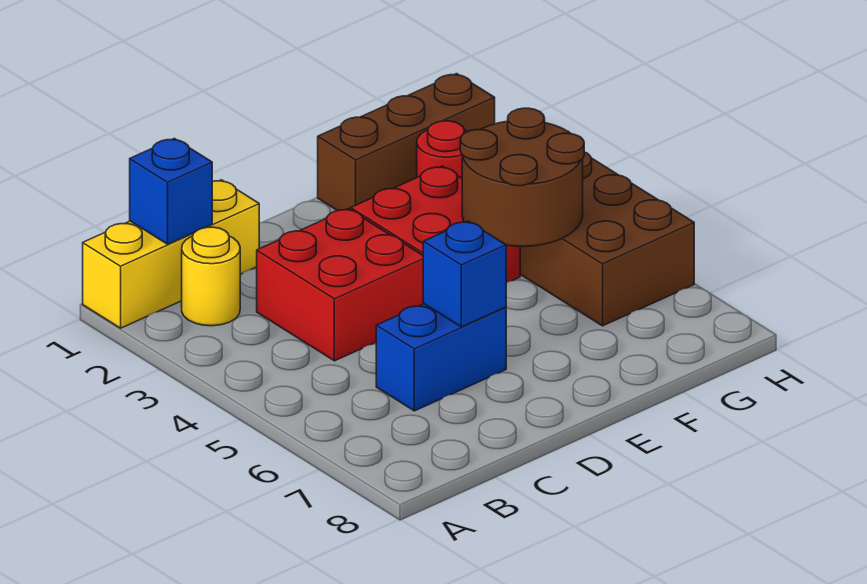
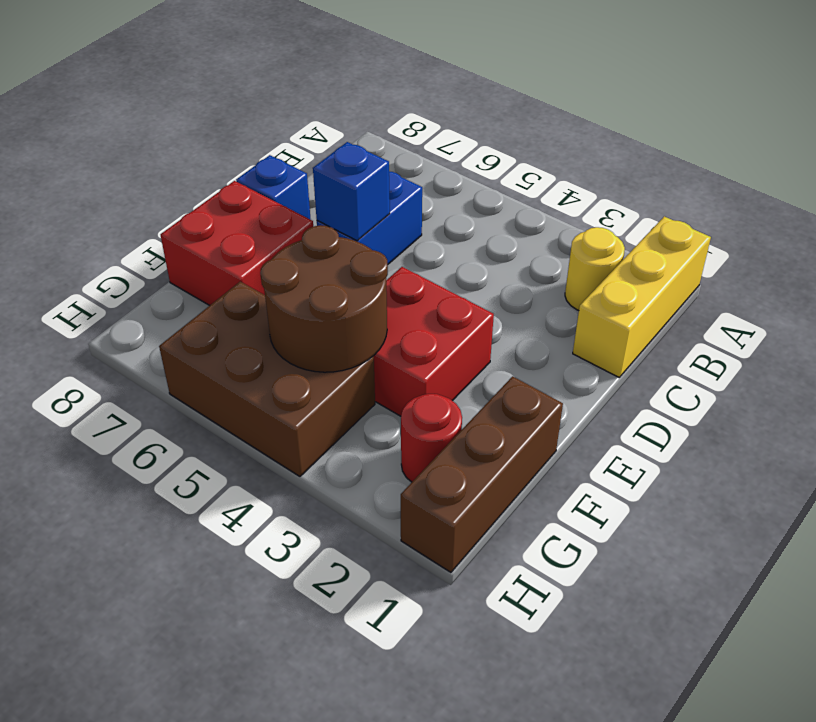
blue 1x1 brick [130,138,212,244] -> blue 1x1 brick moved to [236,155,311,220]
red 2x2 brick [257,209,424,361] -> red 2x2 brick moved to [161,181,313,305]

